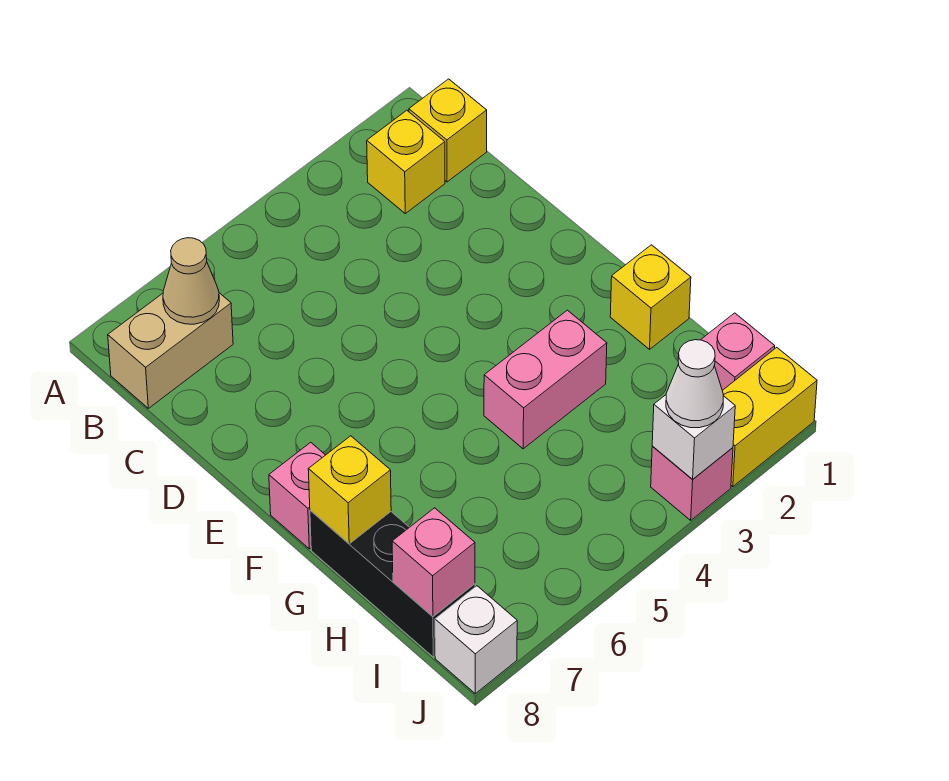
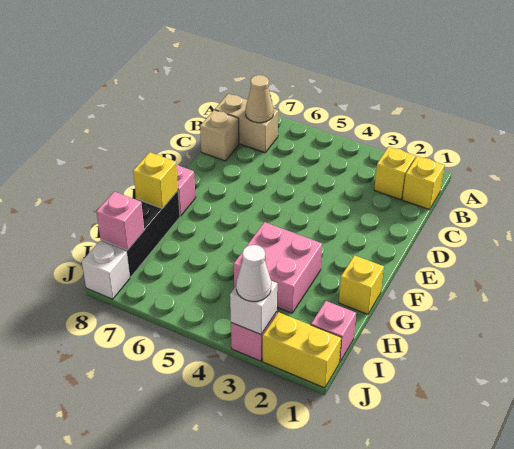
none -> tan 1x1 brick [200,110,239,161]
pink 1x2 brick [484,310,607,449] -> pink 2x2 brick [234,222,322,313]

